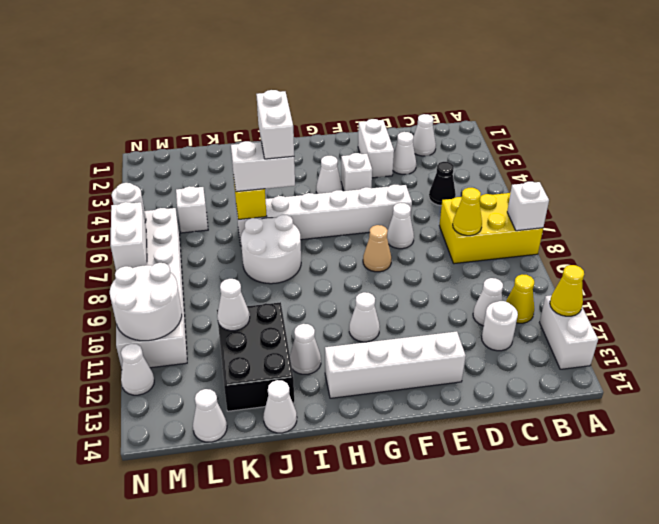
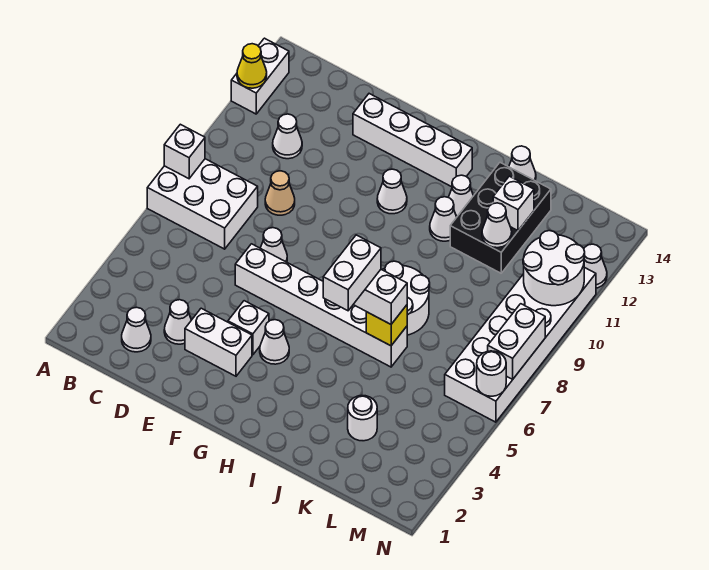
yellow 2x3 brick [439,192,543,264] -> white 2x3 brick [147,159,258,249]
yellow 1x1 cone [506,274,534,323] -> none
black 1x1 cone [429,162,456,206] -> none
yellow 1x1 cone [453,188,482,236] -> none
white 1x1 round brick [482,301,518,351] -> white 1x1 round brick moved to [348,396,377,441]
white 1x2 brick [358,119,394,178] -> white 1x2 brick turned to [185,308,252,376]
tan 1x1 cone [363,225,391,272] -> tan 1x1 cone moved to [265,171,295,215]
white 1x1 brick [176,186,208,233] -> white 1x1 brick moved to [493,176,534,230]
white 1x1 cone [193,389,227,442] -> white 1x1 cone moved to [430,197,457,241]

